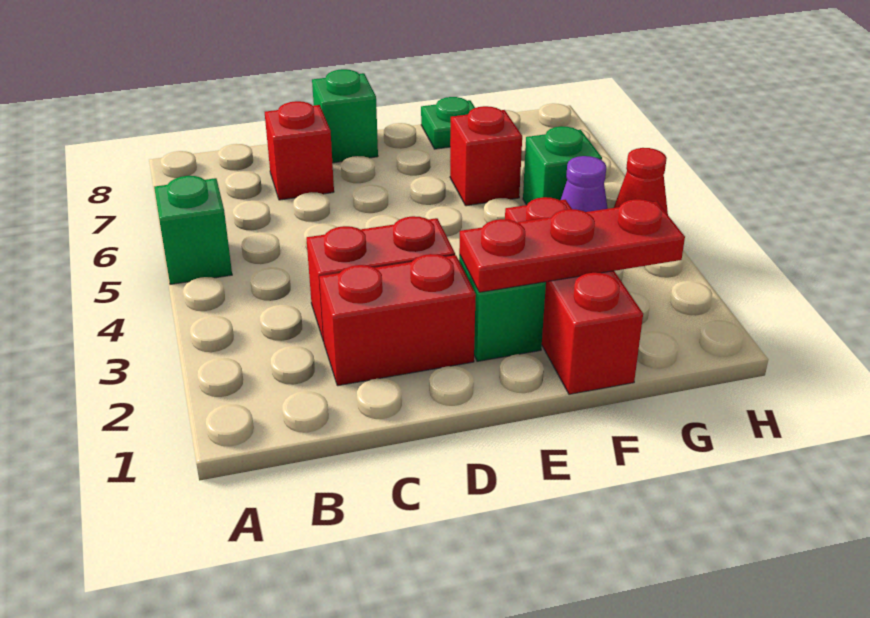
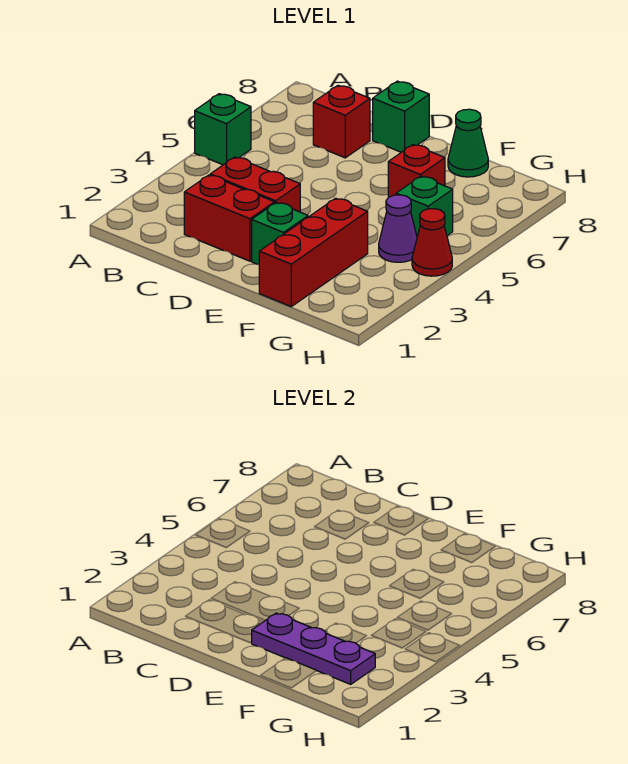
red 1x3 plate [459,199,685,292] -> purple 1x3 plate [251,613,375,684]
green 1x1 plate [421,97,475,149] -> green 1x1 cone [448,109,488,177]

